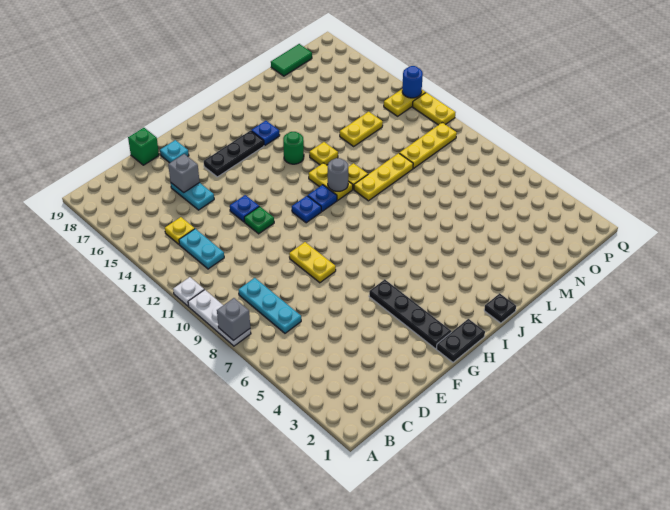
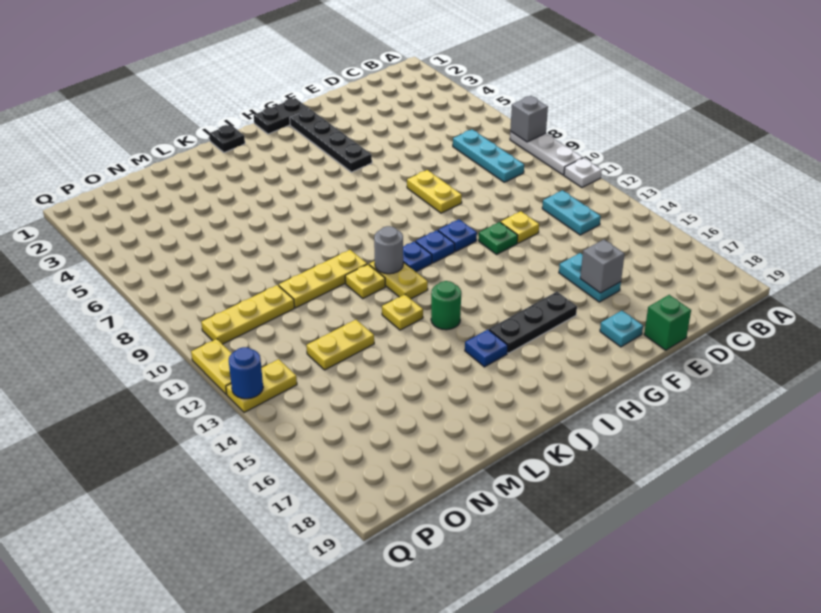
yellow 1x1 plate [165,217,195,244] -> yellow 1x1 plate moved to [501,211,539,243]
blue 1x1 plate [230,195,259,222] -> blue 1x1 plate moved to [438,219,477,251]
green 1x2 tile [271,44,312,76] -> none

